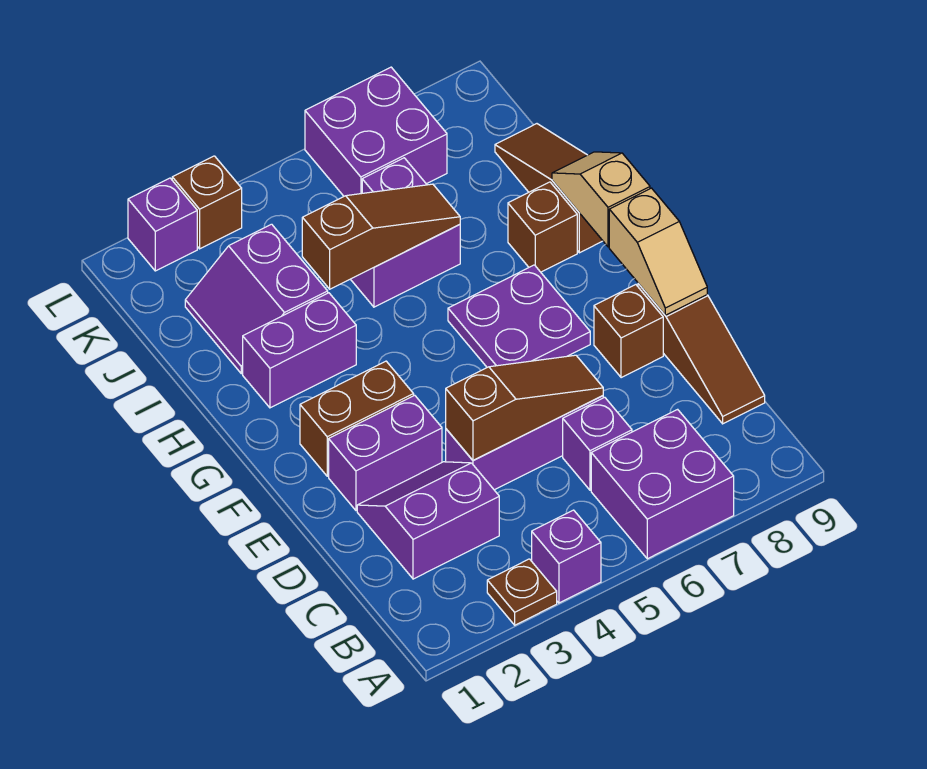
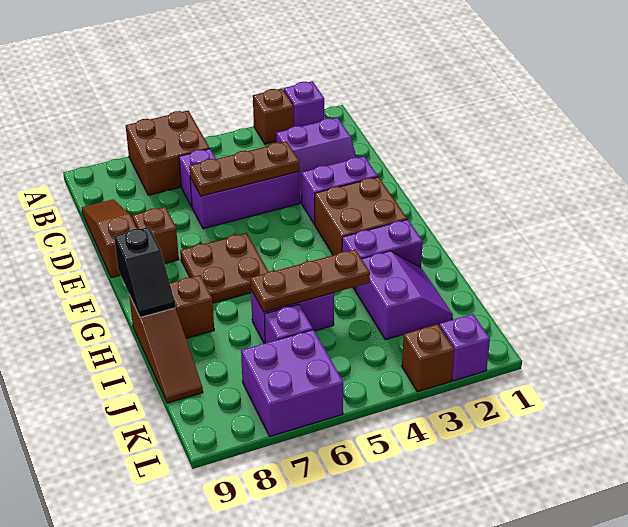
brown 1x1 plate [487,559,557,625] -> brown 1x1 brick [253,88,294,144]
purple 1x1 brick [532,510,601,603] -> purple 1x1 brick moved to [284,81,324,127]
purple 2x2 brick [591,409,734,559] -> brown 2x2 brick [126,111,210,195]
brown 1x3 slope [446,355,603,460] -> brown 1x3 plate [189,142,299,196]
tan 1x2 slope [609,188,707,315] -> none
brown 1x2 brick [300,361,414,476] -> brown 2x2 brick [315,177,407,255]
purple 2x2 plate [448,265,590,367] -> brown 2x2 plate [180,233,269,303]
tan 1x2 slope [552,152,650,247] -> black 1x2 slope [114,227,175,317]
brown 1x3 slope [302,184,460,289] -> brown 1x3 plate [251,249,370,312]

